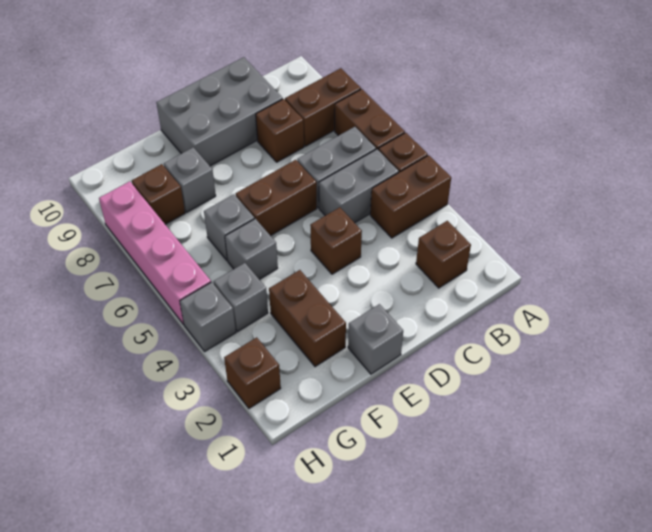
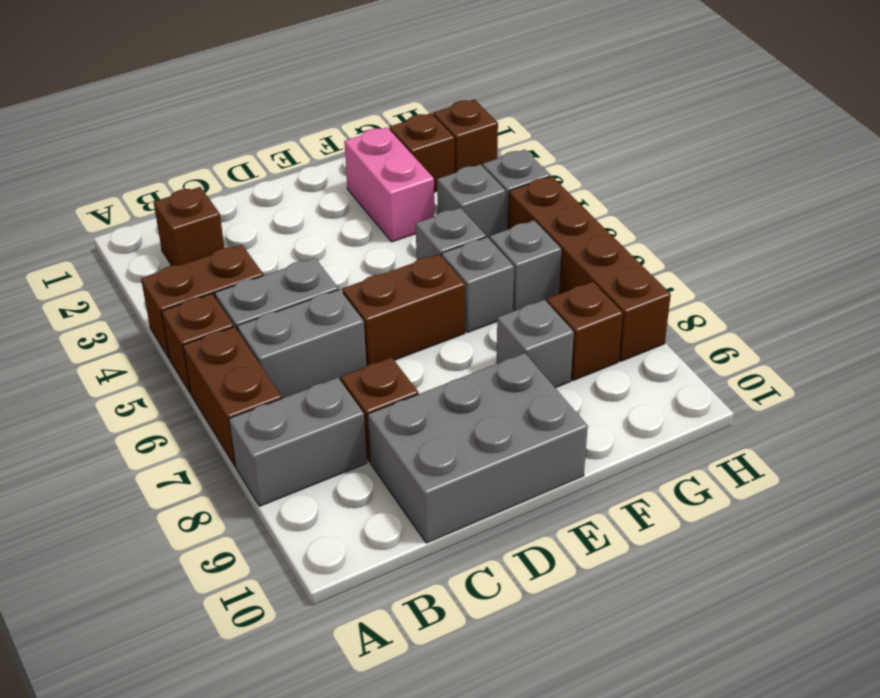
brown 1x2 brick [285,68,361,146] -> grey 1x2 brick [229,378,367,506]
brown 1x1 brick [310,207,362,274] -> brown 1x1 brick moved to [389,113,454,192]
grey 1x1 brick [348,304,403,374] -> grey 1x1 brick moved to [490,220,561,311]
brown 1x2 brick [269,270,346,367] -> pink 1x2 brick [344,127,434,242]
pink 1x4 brick [99,181,211,324] -> brown 1x4 brick [508,176,671,361]

